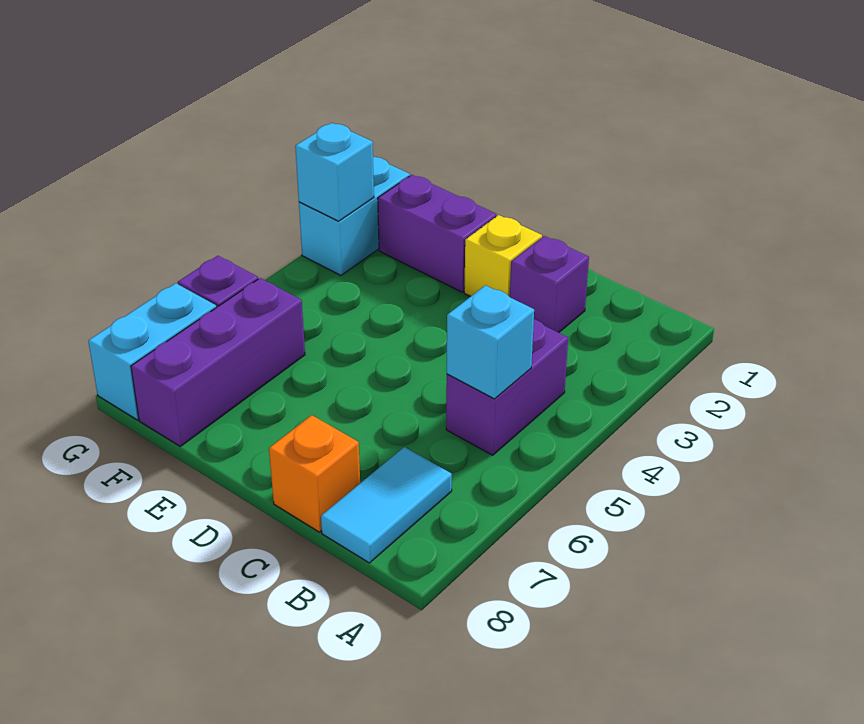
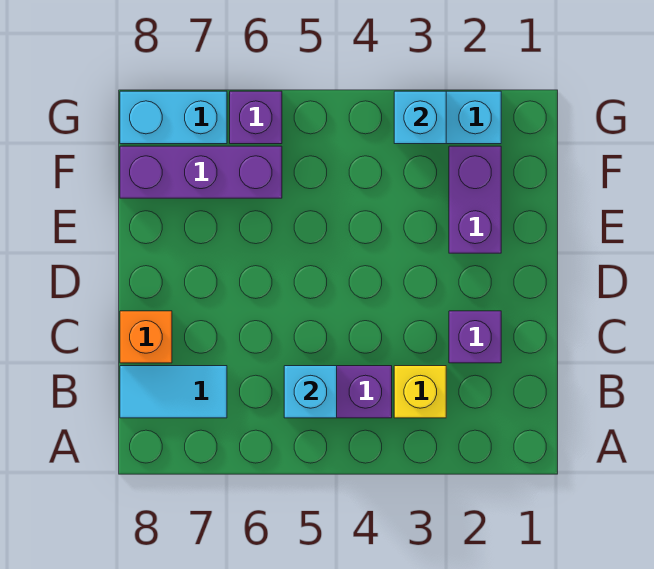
yellow 1x1 brick [464,215,542,297] -> yellow 1x1 brick moved to [394,366,446,418]

